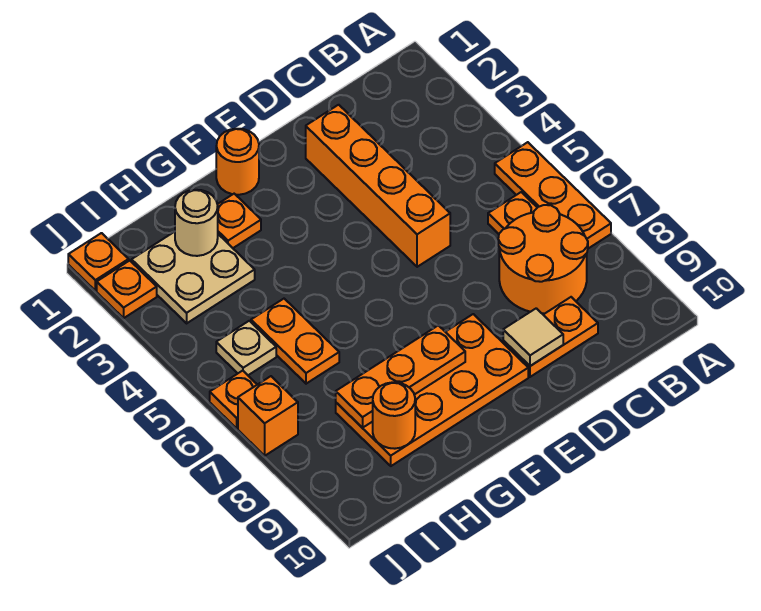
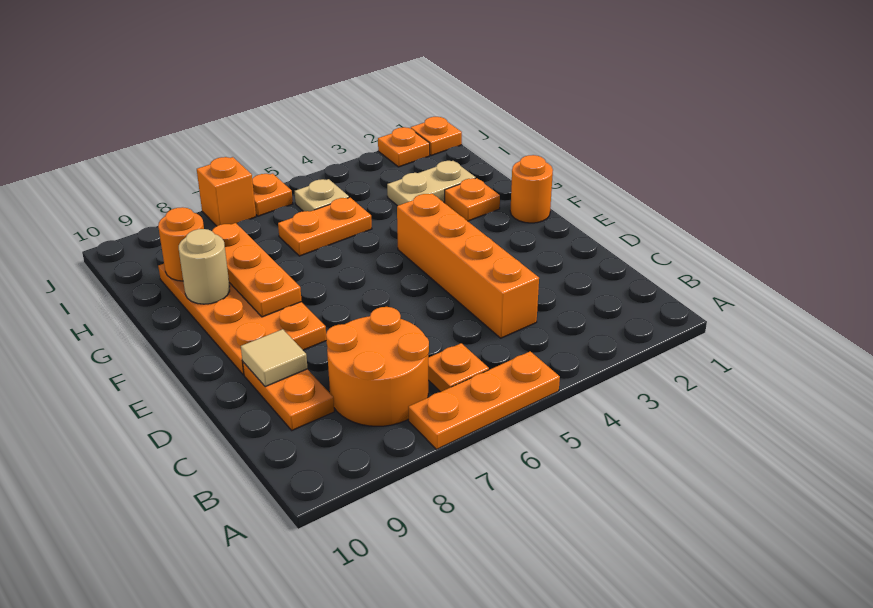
orange 1x4 brick [306,105,450,267] -> orange 1x4 brick turned to [397,193,539,338]
tan 2x2 plate [132,232,255,323] -> tan 1x2 plate [387,161,476,206]
tan 1x1 round brick [175,190,218,256] -> tan 1x1 round brick moved to [179,229,230,304]

